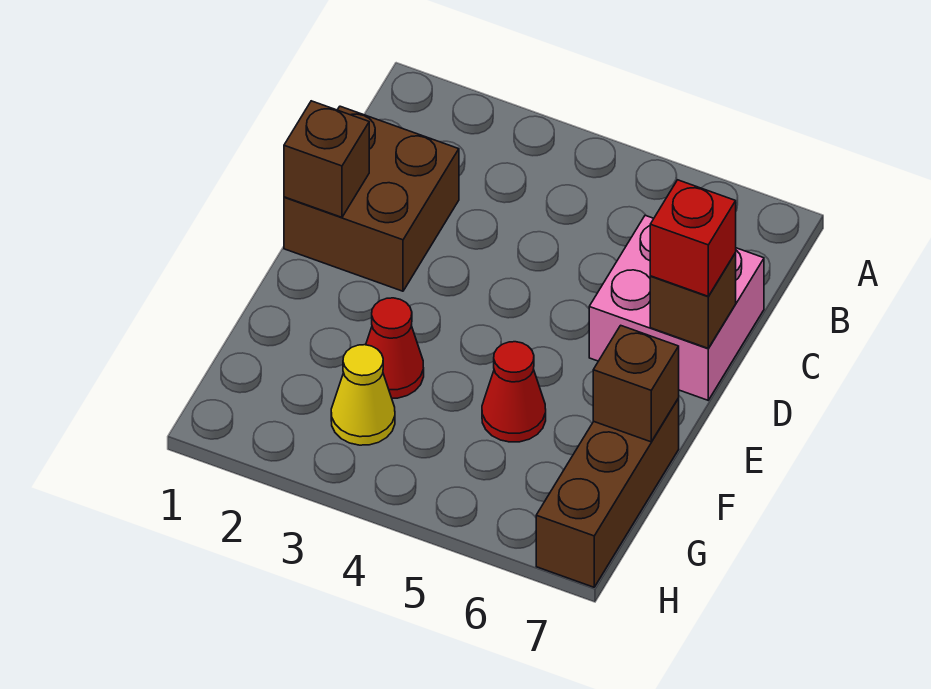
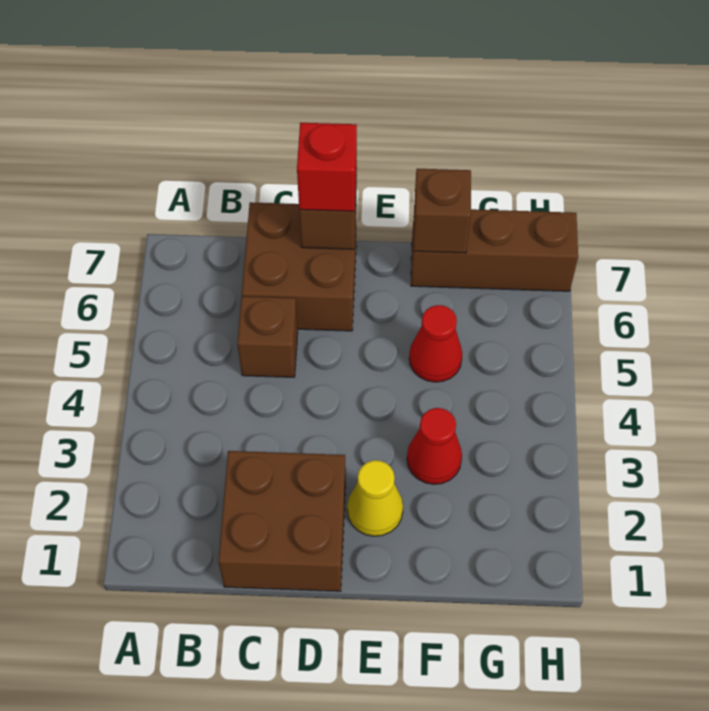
pink 2x2 brick [589,215,764,400] -> brown 2x2 brick [242,202,357,331]
brown 1x1 brick [284,101,369,217] -> brown 1x1 brick moved to [237,296,298,377]
yellow 1x1 cone [331,345,395,445] -> yellow 1x1 cone moved to [347,460,403,536]

